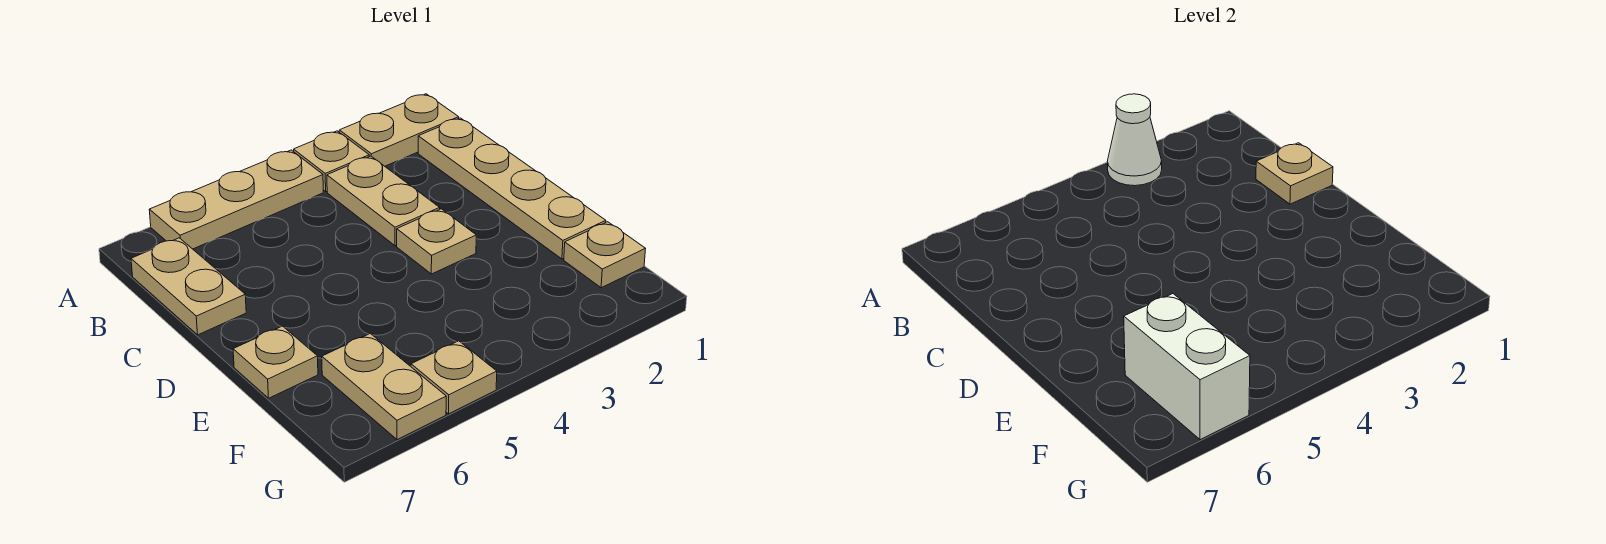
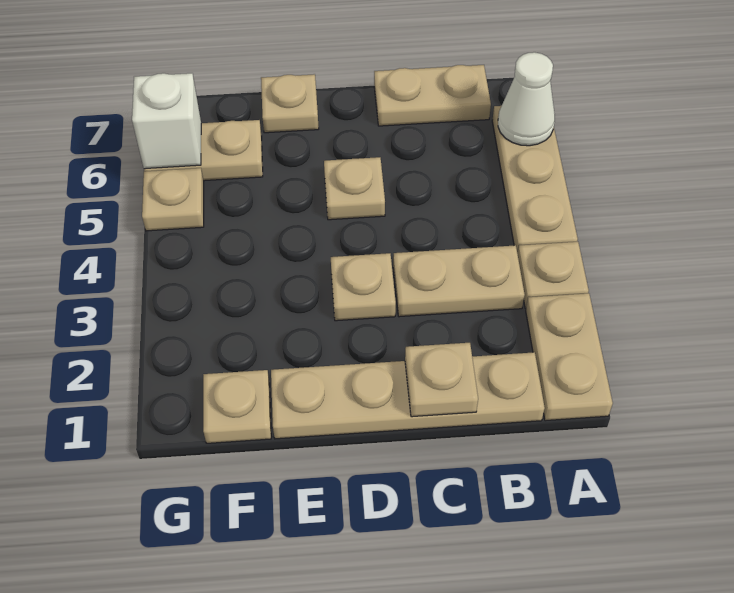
white 1x1 cone [1107,94,1162,186] -> white 1x1 cone moved to [498,52,555,146]
none -> tan 1x1 plate [324,157,385,220]
white 1x2 brick [1124,294,1250,440] -> white 1x1 brick [132,73,201,169]

